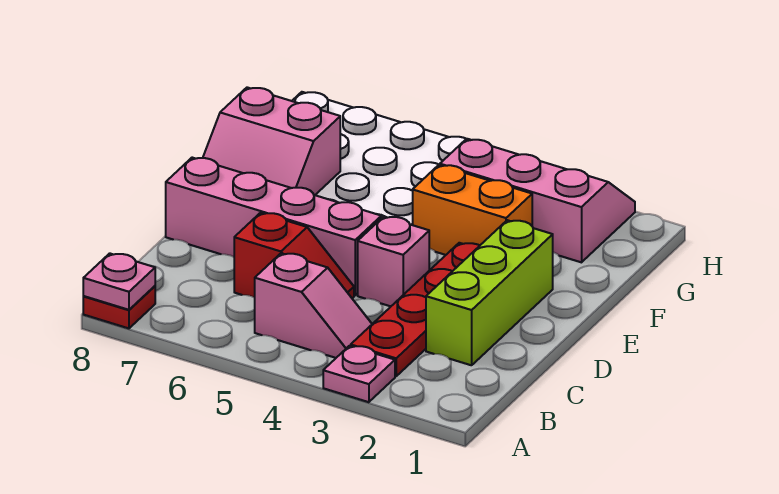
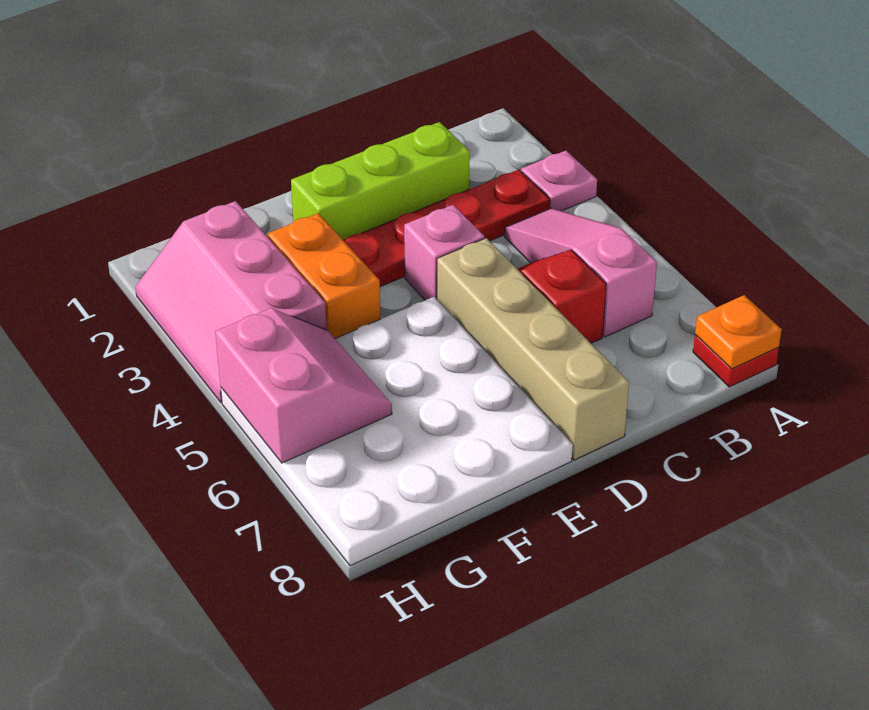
pink 1x1 plate [83,253,155,310] -> orange 1x1 plate [695,295,782,369]
pink 1x2 slope [255,253,372,358] -> pink 1x3 slope [505,208,657,337]
pink 1x4 brick [166,158,381,295] -> tan 1x4 brick [437,238,629,460]
pink 2x2 slope [203,87,340,195] -> pink 2x2 slope moved to [215,308,392,463]

